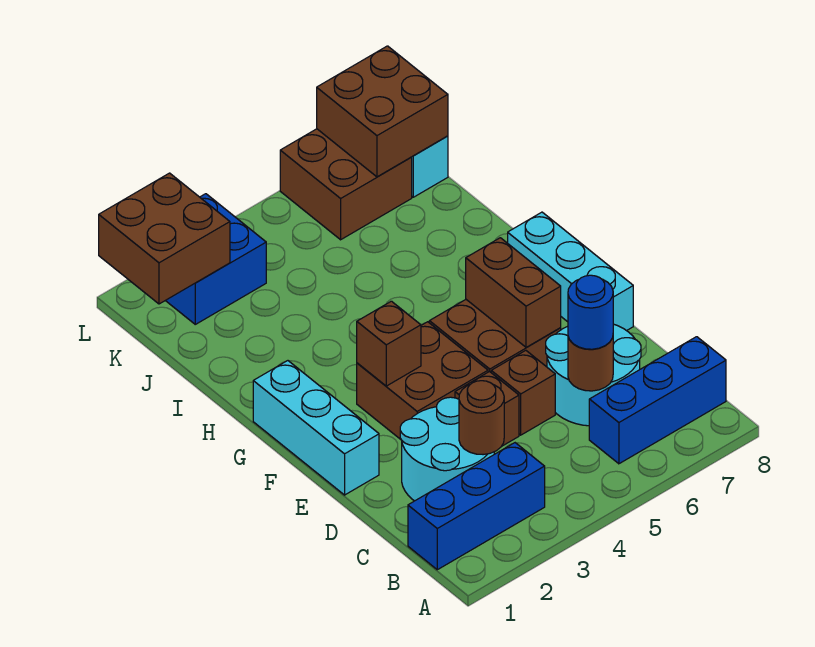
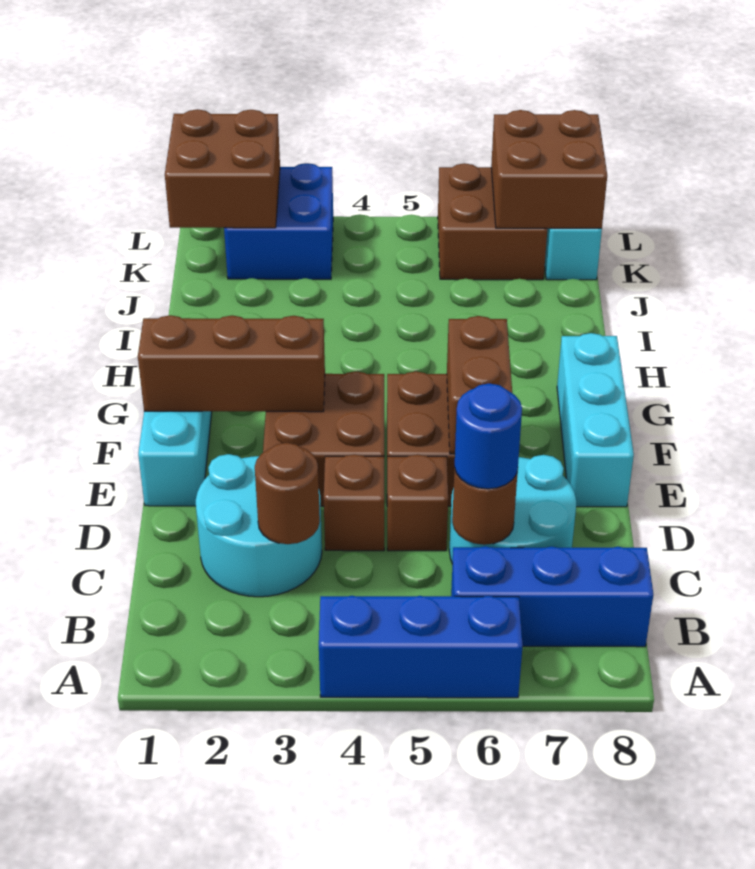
blue 1x3 brick [408,443,545,570] -> blue 1x3 brick moved to [319,596,523,698]
brown 1x1 brick [357,301,421,386] -> brown 1x3 brick [138,315,325,412]

